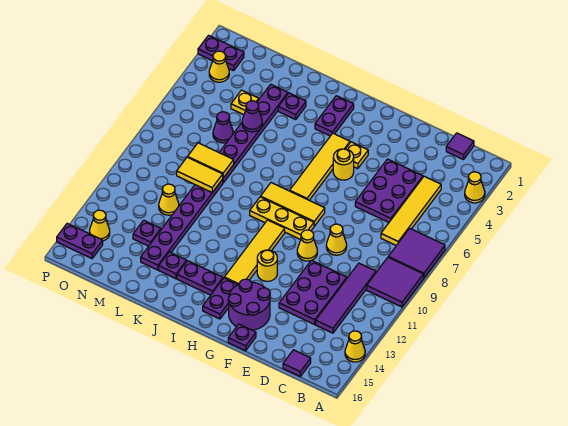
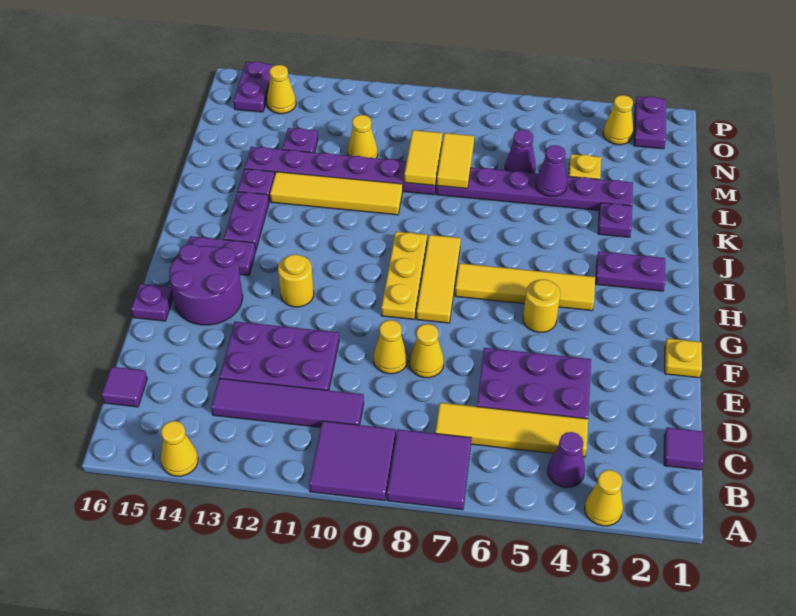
none -> purple 1x1 cone [548,432,585,488]
yellow 1x1 cone [297,230,317,261] -> yellow 1x1 cone moved to [409,324,444,378]
yellow 1x1 plate [346,142,368,169] -> yellow 1x1 plate moved to [665,338,702,378]
yellow 1x4 tile [224,220,285,285] -> yellow 1x4 tile moved to [270,172,403,215]

